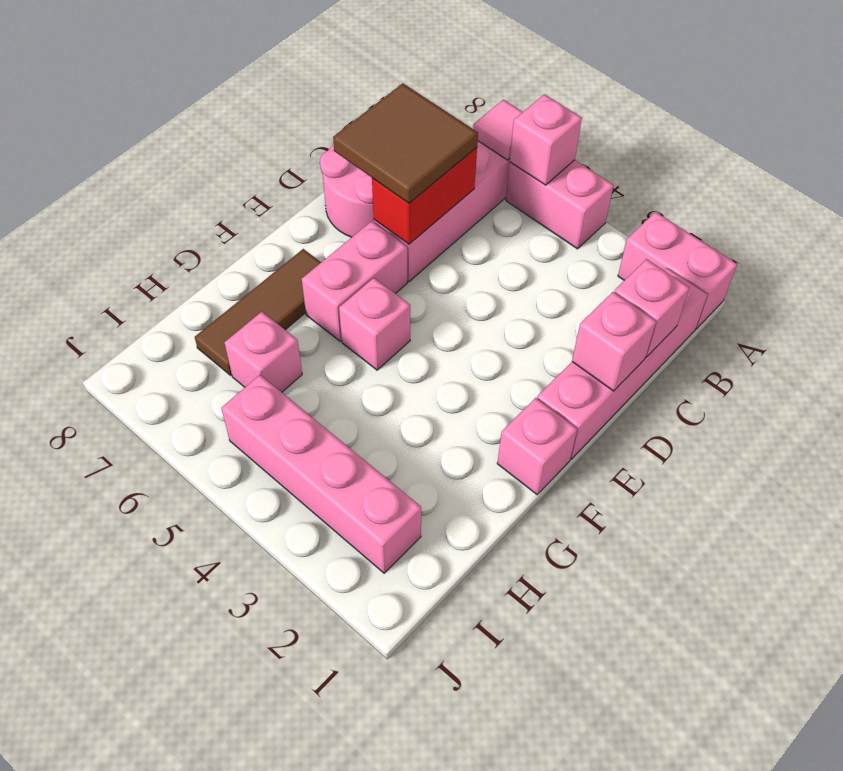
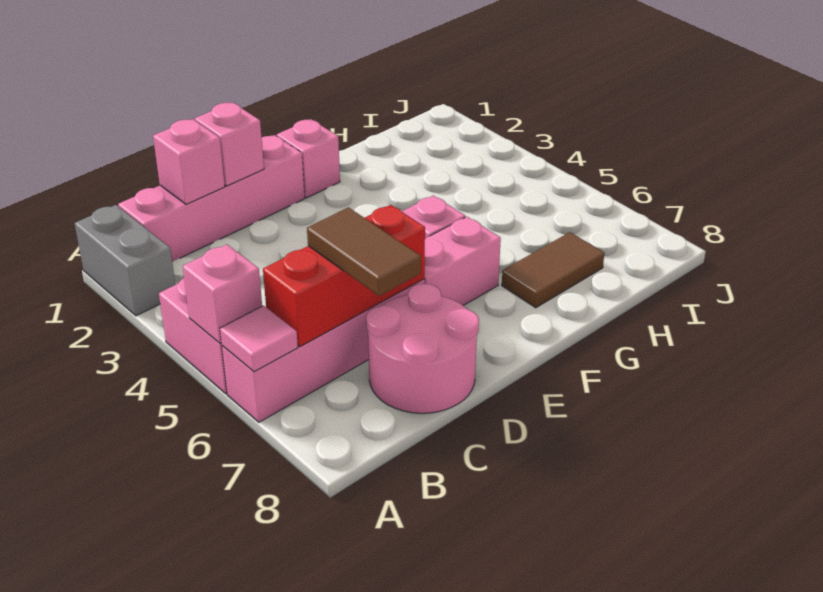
pink 1x2 brick [618,212,737,329] -> grey 1x2 brick [75,205,175,316]
red 1x2 brick [372,148,477,244] -> red 1x3 brick [263,205,425,346]
brown 2x2 tile [333,83,478,203] -> brown 1x2 tile [307,207,421,296]
brown 1x3 tile [195,249,321,375] -> brown 1x2 tile [502,232,604,308]
pink 1x1 brick [225,312,302,392] -> none
pink 1x4 brick [221,375,421,573] -> none

